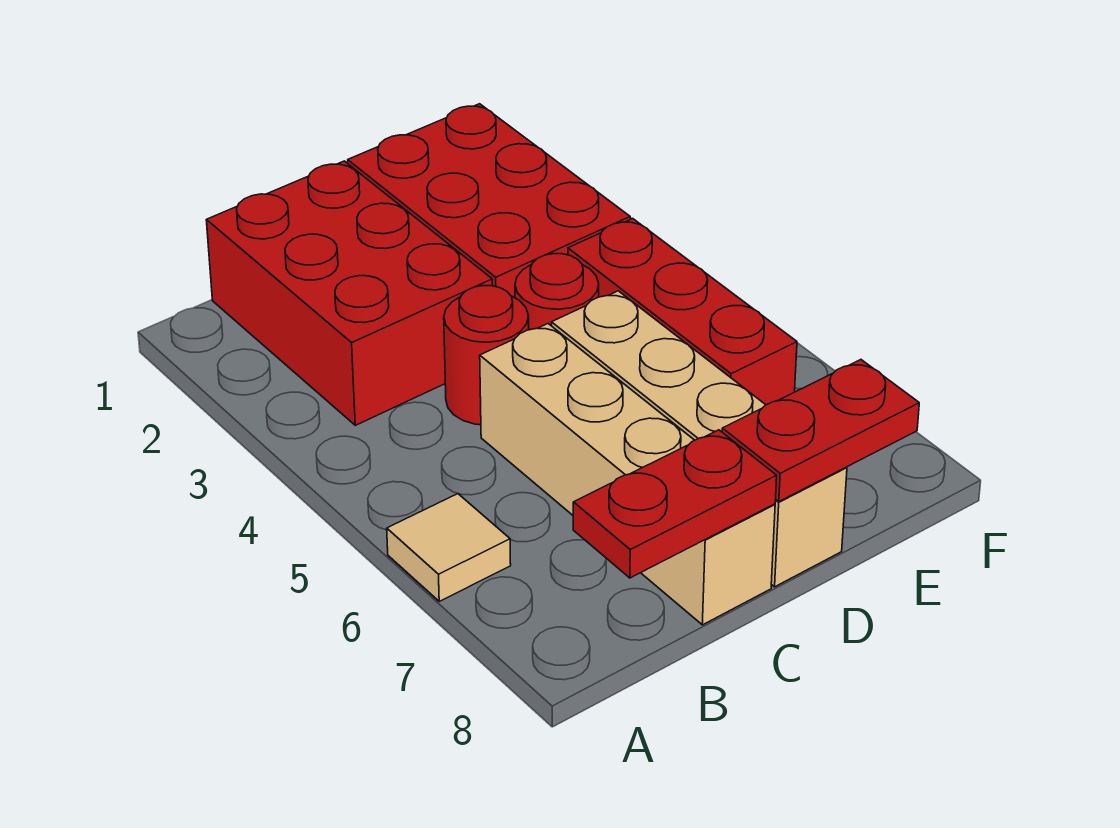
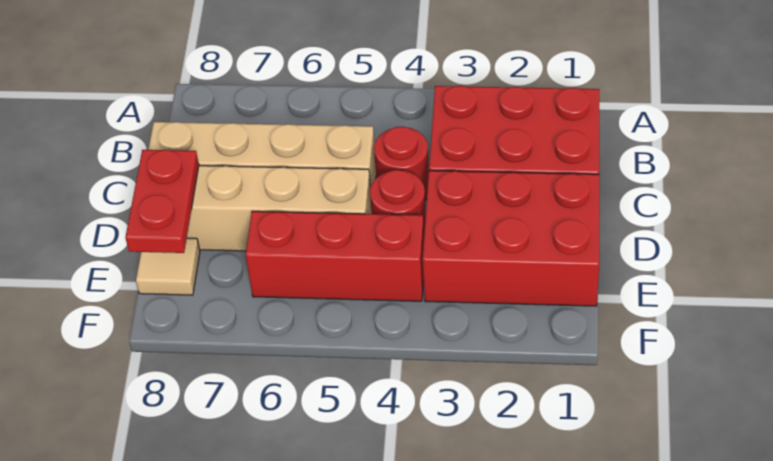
tan 1x1 tile [387,494,511,601] -> tan 1x1 tile moved to [136,238,200,295]
red 1x2 plate [573,430,777,578] -> none

